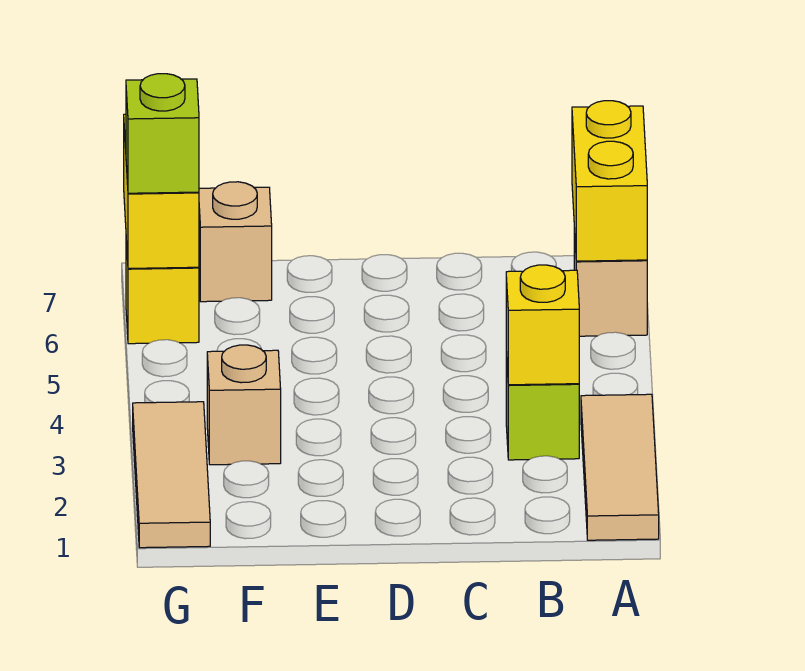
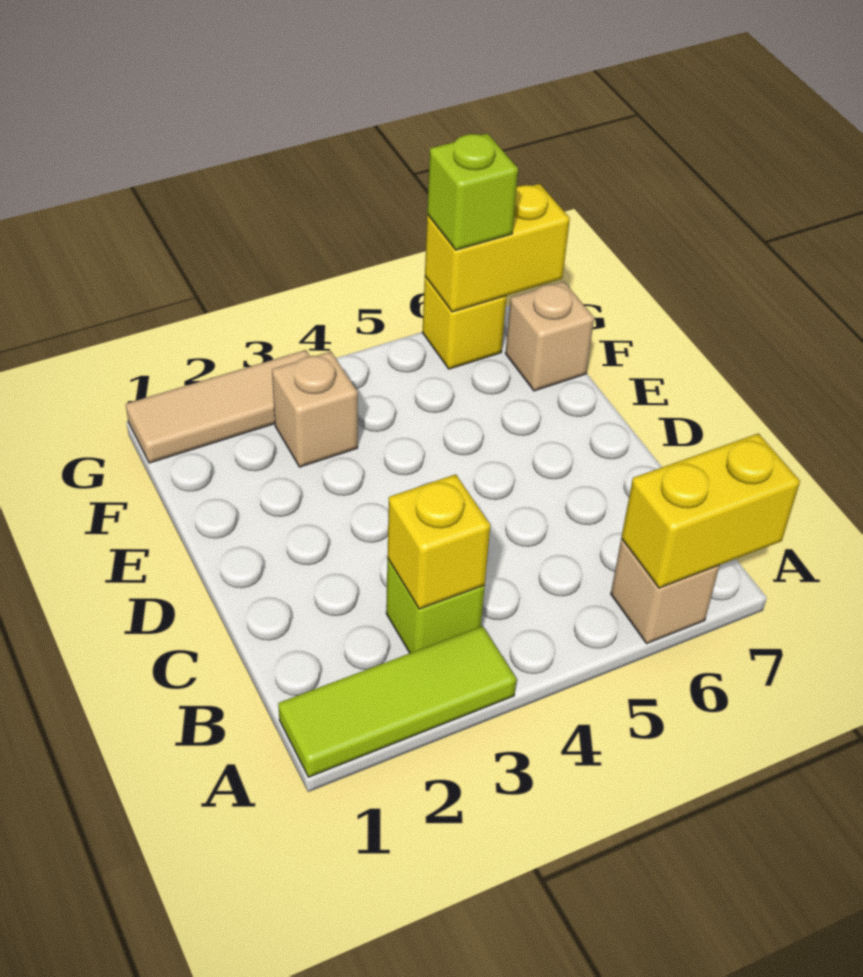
tan 1x3 tile [581,394,659,540] -> lime 1x3 tile [278,626,516,777]

